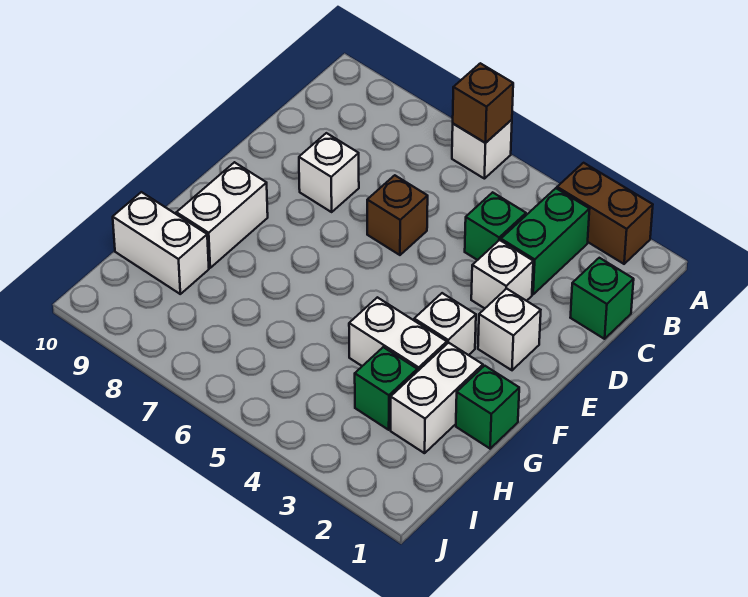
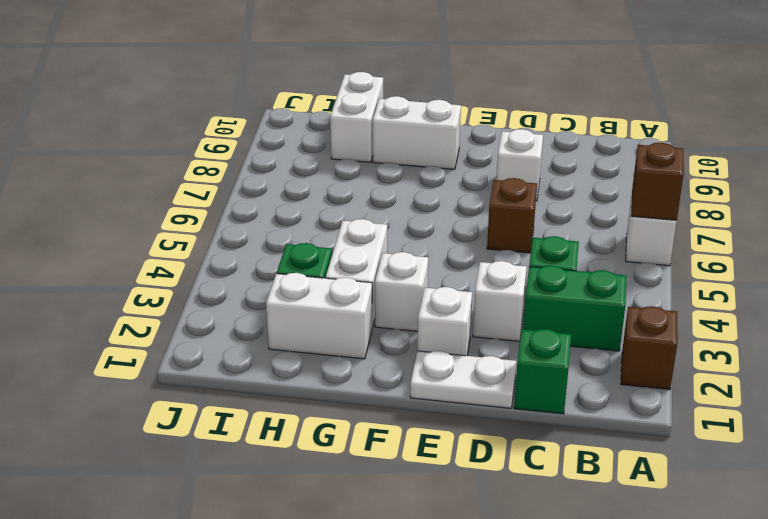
brown 1x2 brick [557,163,653,264] -> brown 1x1 brick [621,306,678,389]
none -> white 1x2 plate [410,351,517,408]
green 1x1 brick [456,366,519,449] -> none

